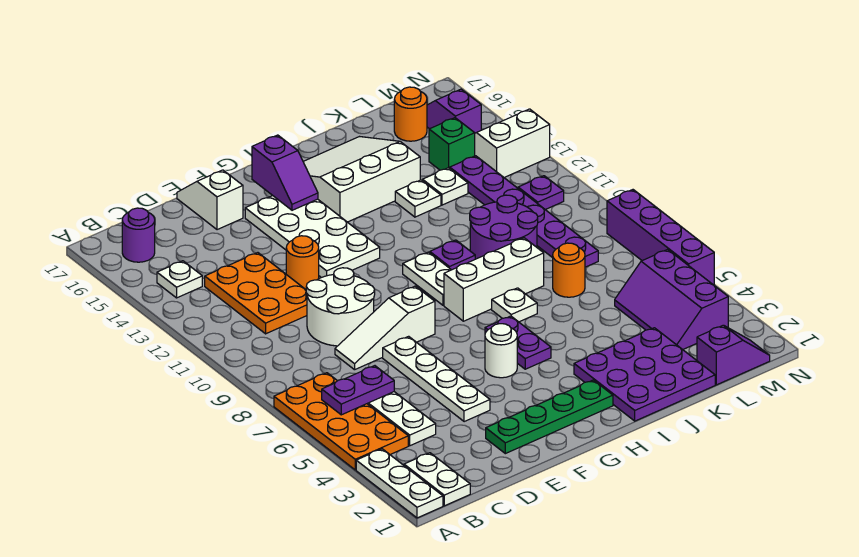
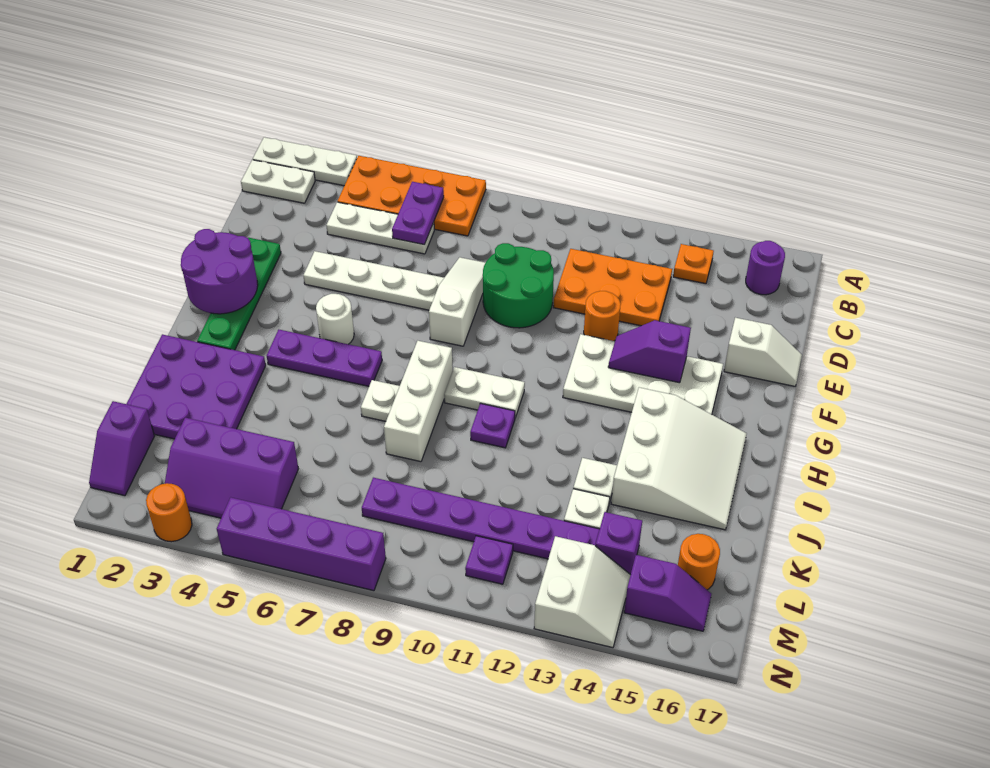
white 1x1 plate [157,261,202,298] -> orange 1x1 plate [673,244,714,284]
white 2x2 round brick [306,268,375,346] -> green 2x2 round brick [483,243,554,328]
purple 1x2 slope [252,135,318,210] -> purple 1x2 slope moved to [608,320,691,383]
purple 1x2 plate [485,316,551,369] -> purple 1x3 plate [267,330,382,386]
purple 2x2 round brick [470,195,538,259] -> purple 2x2 round brick moved to [181,229,258,314]
orange 1x1 round brick [553,243,585,297] -> orange 1x1 round brick moved to [146,483,192,542]
purple 2x3 slope [615,250,728,349] -> purple 2x3 slope turned to [165,418,298,518]
green 1x1 brick [429,118,475,170] -> purple 1x1 brick [596,512,642,575]

